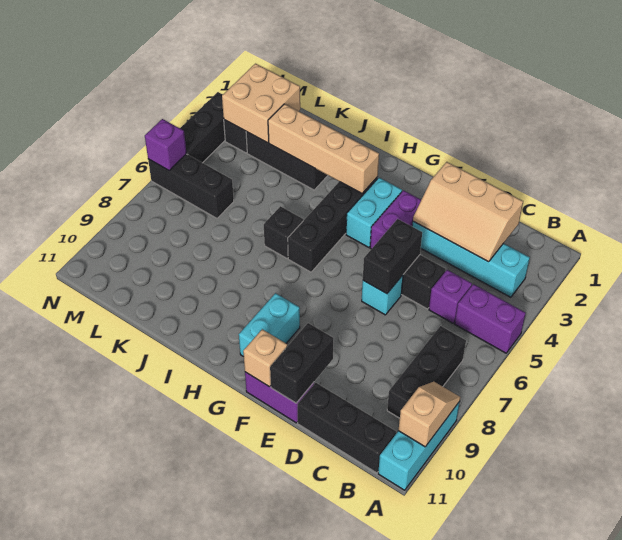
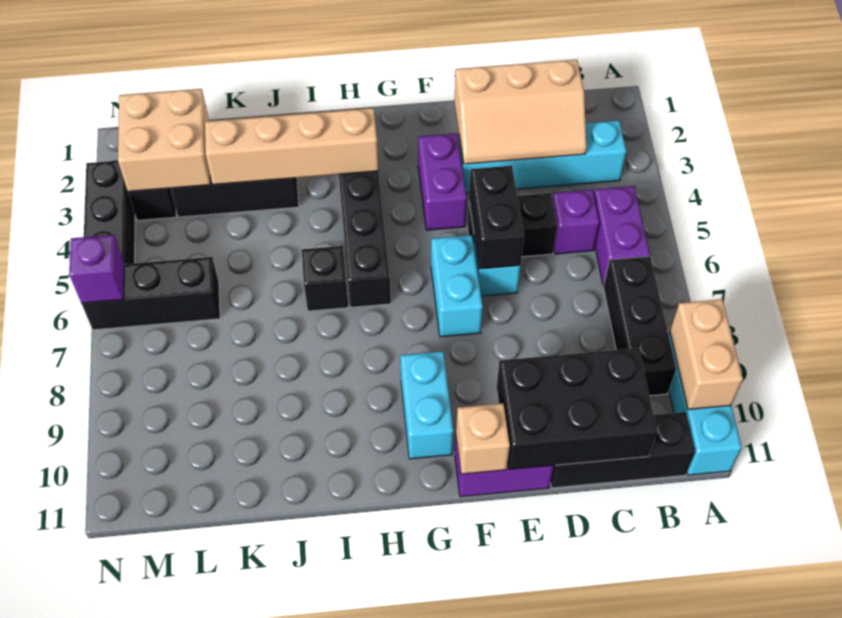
purple 1x2 brick [455,284,526,353] -> purple 1x2 brick turned to [594,186,650,285]
tan 1x2 slope [399,382,460,447] -> tan 1x2 brick [670,299,743,409]
black 1x2 brick [270,323,333,403] -> black 2x3 brick [497,348,657,470]
cyan 1x2 brick [346,178,402,247] -> cyan 1x2 brick moved to [431,235,483,337]

